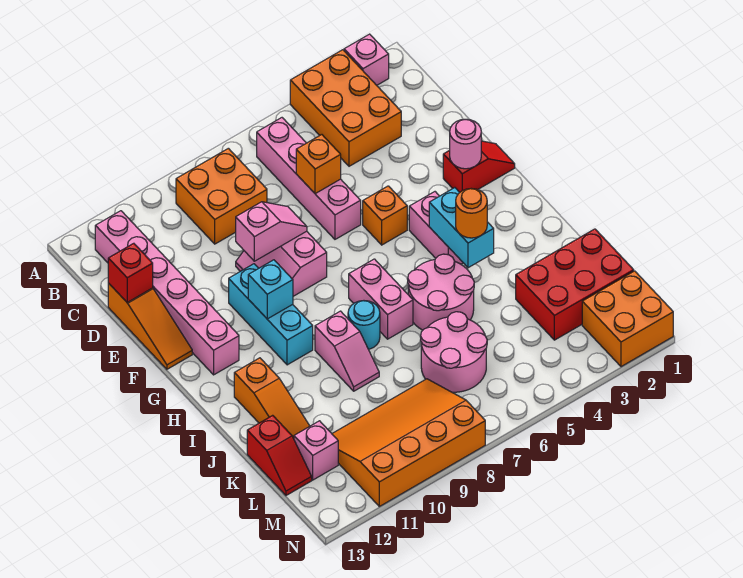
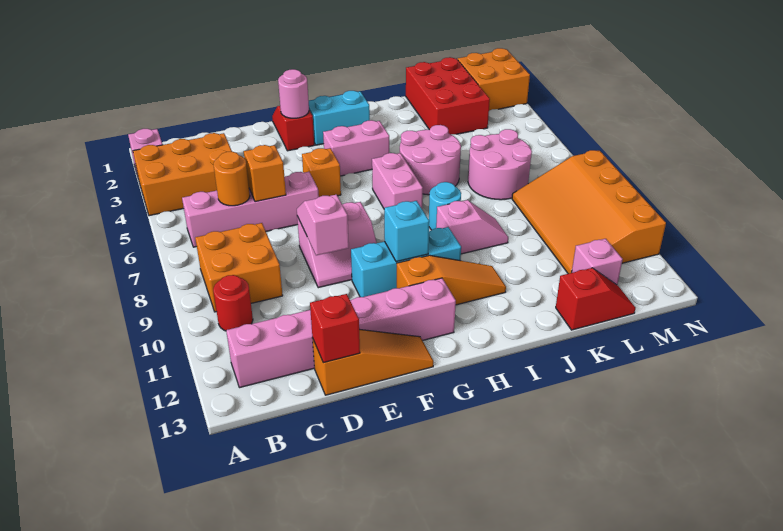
none -> red 1x1 round brick [213,275,253,331]
cyan 1x2 brick [429,188,494,268] -> cyan 1x2 brick moved to [309,91,370,145]
pink 1x2 brick [349,259,413,339] -> pink 1x2 brick turned to [372,153,423,208]
orange 1x1 round brick [456,188,487,238] -> orange 1x1 round brick moved to [213,152,250,206]
orange 1x3 slope [234,358,310,439] -> orange 1x3 slope moved to [397,255,506,305]

